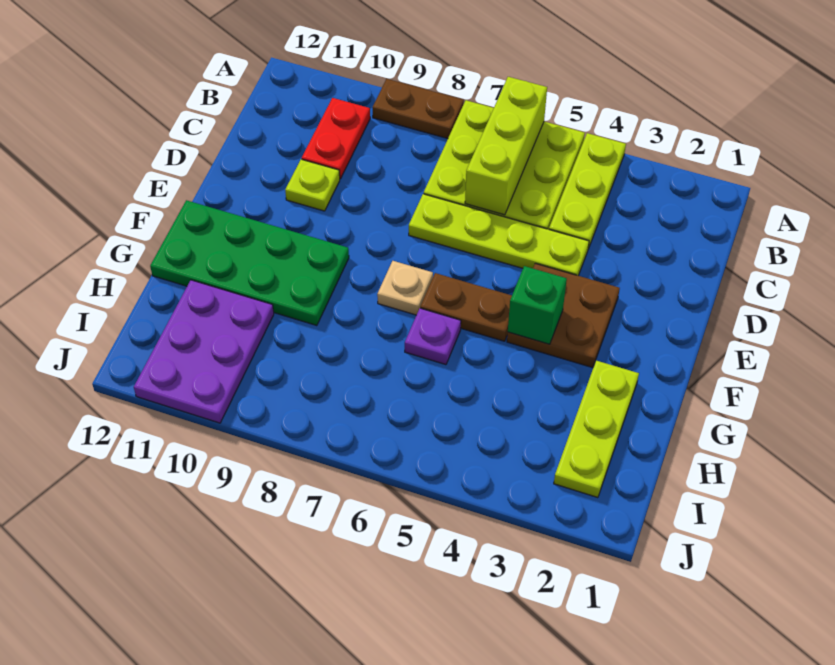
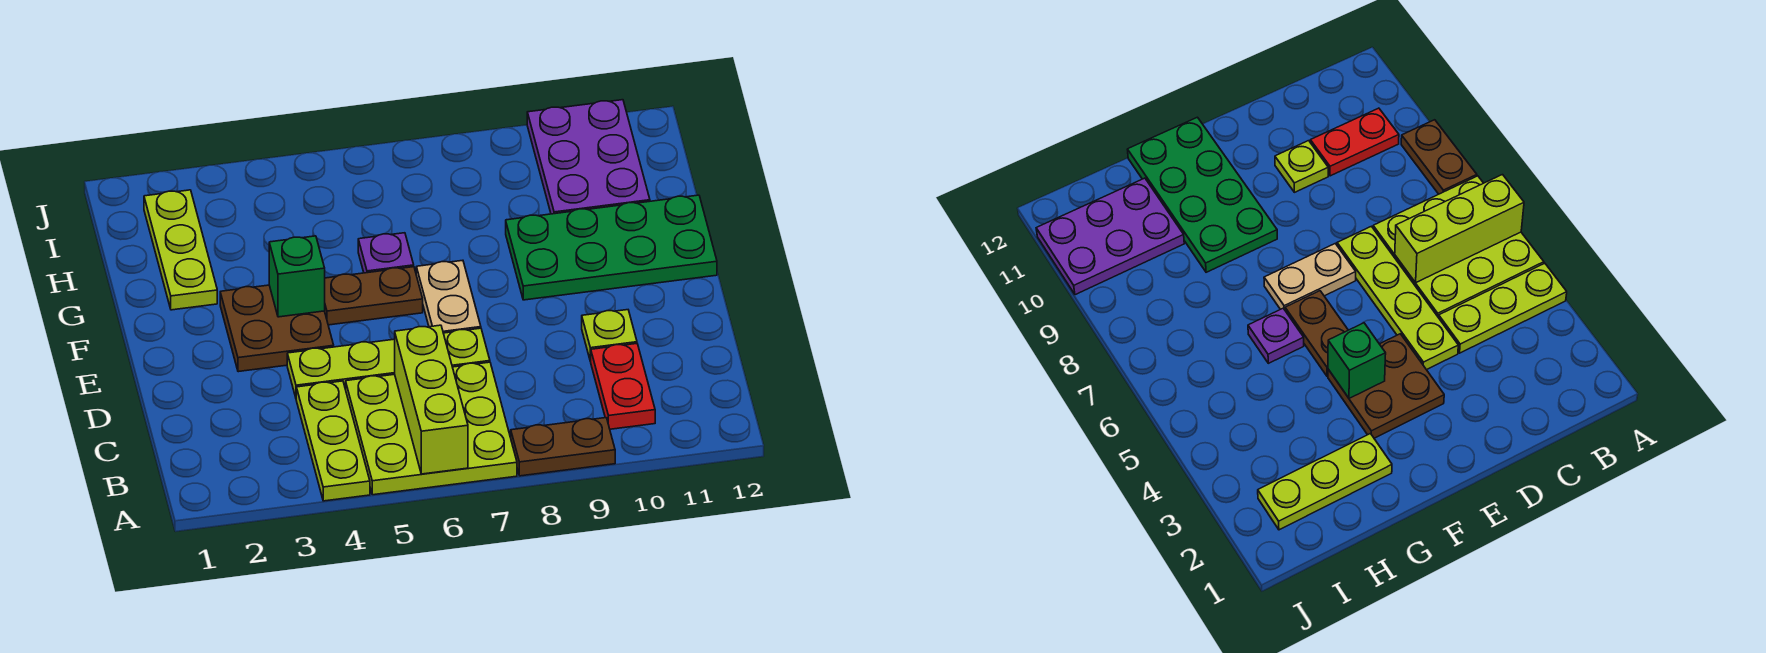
tan 1x1 plate [377,261,433,315] -> tan 1x2 plate [416,260,481,333]

